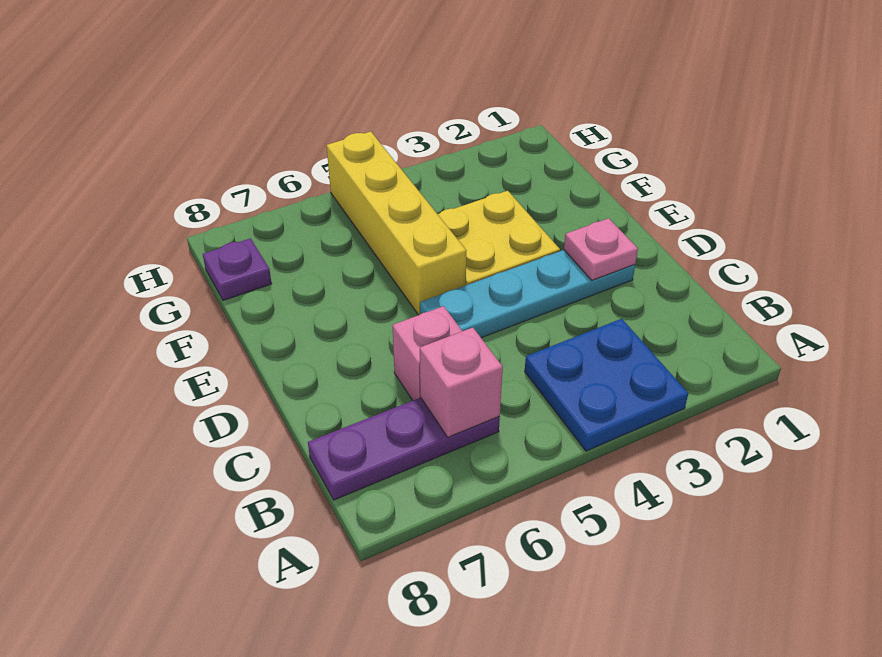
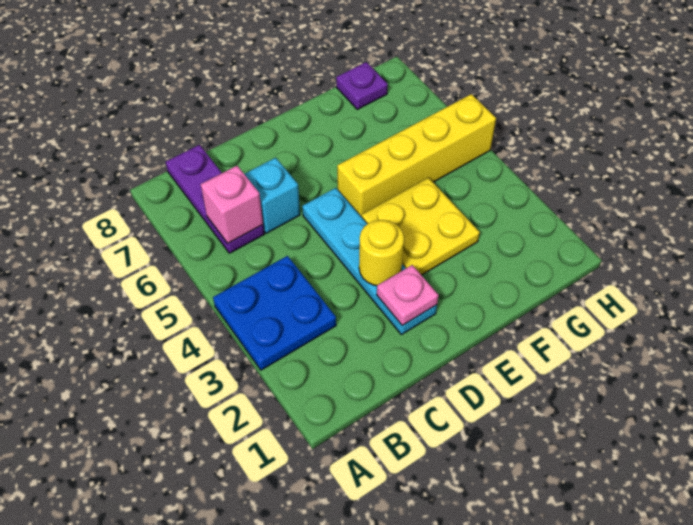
pink 1x1 brick [392,306,462,400] -> cyan 1x1 brick [245,158,300,233]
none -> yellow 1x1 round brick [359,220,404,286]

